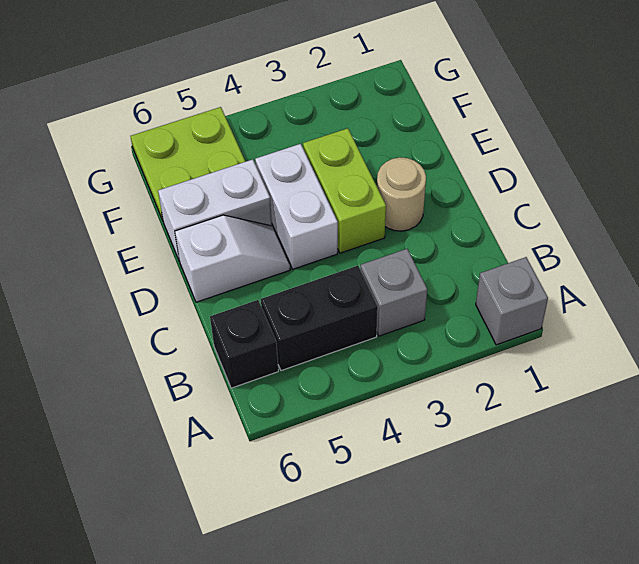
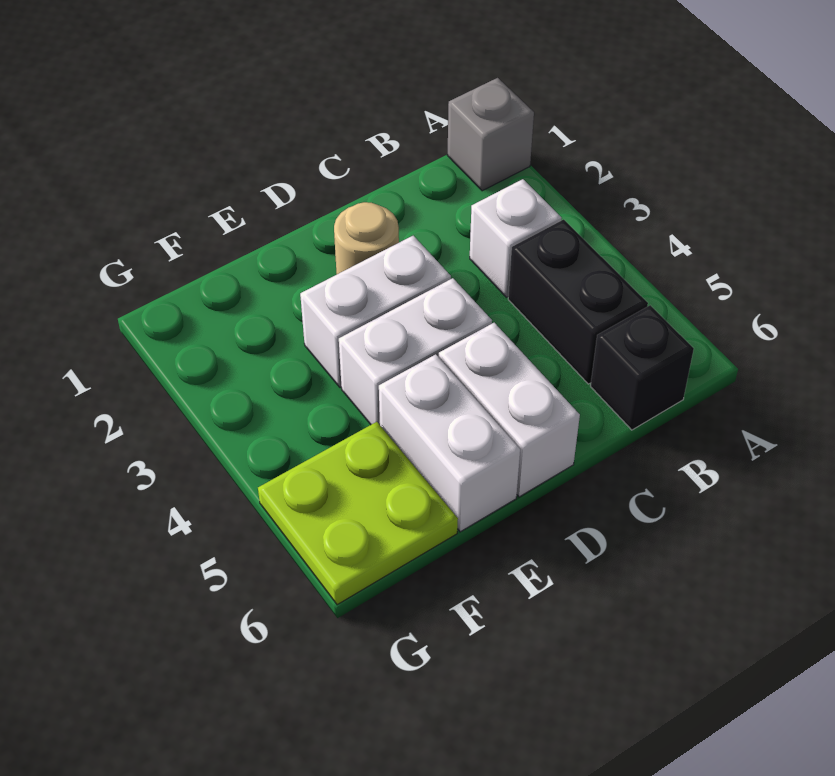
grey 1x1 brick [361,249,427,336] -> white 1x1 brick [470,179,562,297]
lime 1x2 brick [303,128,386,253] -> white 1x2 brick [300,236,451,387]
white 1x2 slope [175,215,290,302] -> white 1x2 brick [439,323,580,497]

